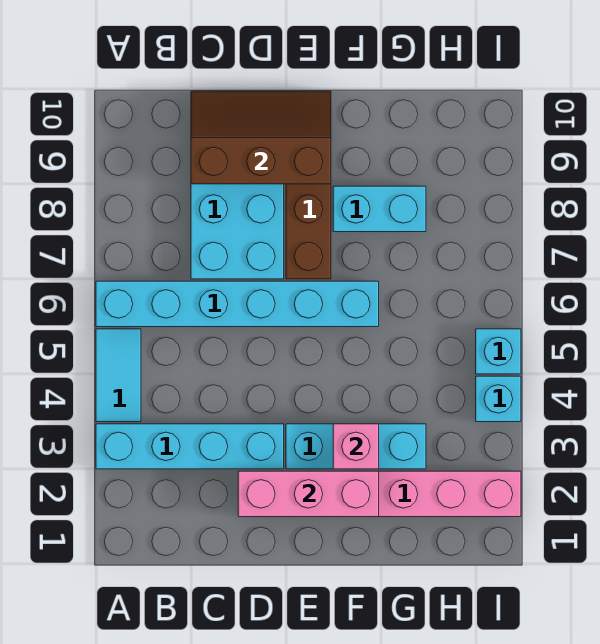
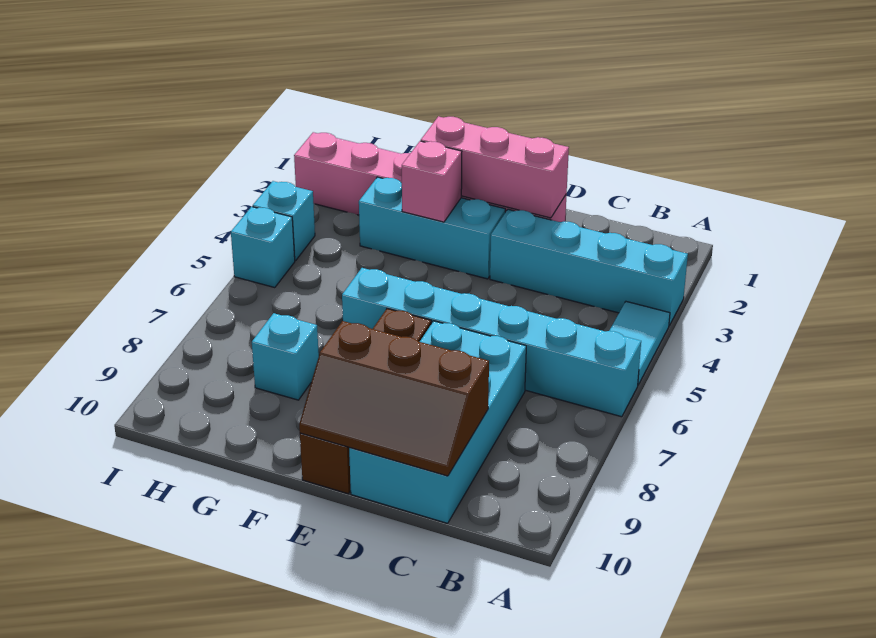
cyan 1x2 brick [333,186,426,232] -> cyan 1x1 brick [252,313,319,400]

